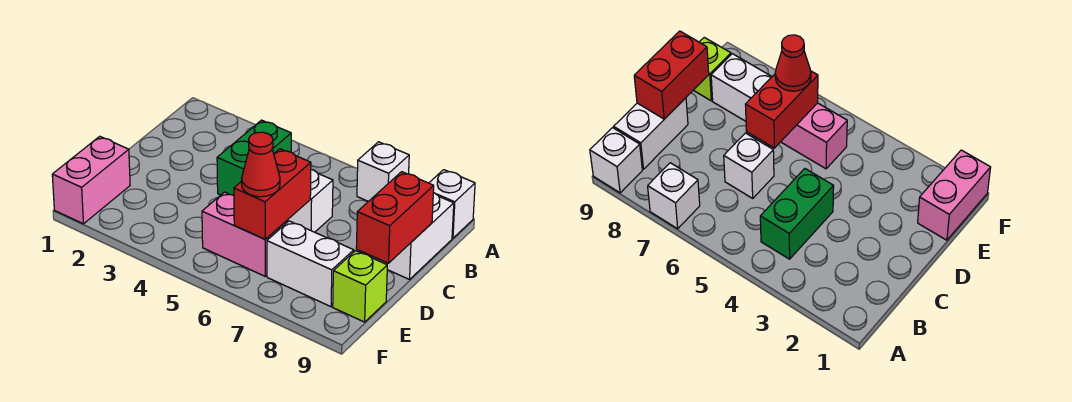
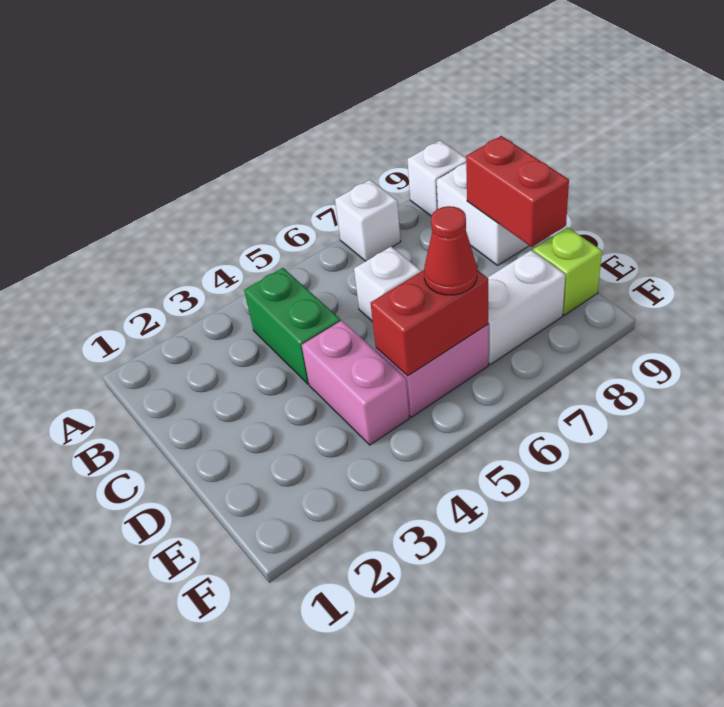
red 1x2 brick [234,149,311,239] -> red 1x2 brick turned to [371,270,488,376]
pink 1x2 brick [52,136,130,224] -> pink 1x2 brick moved to [302,321,409,445]

